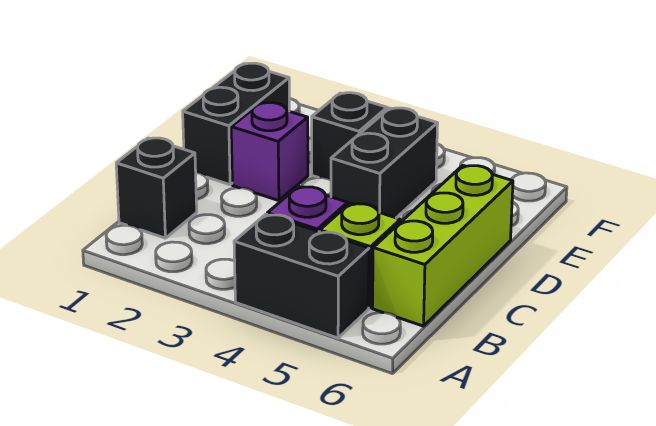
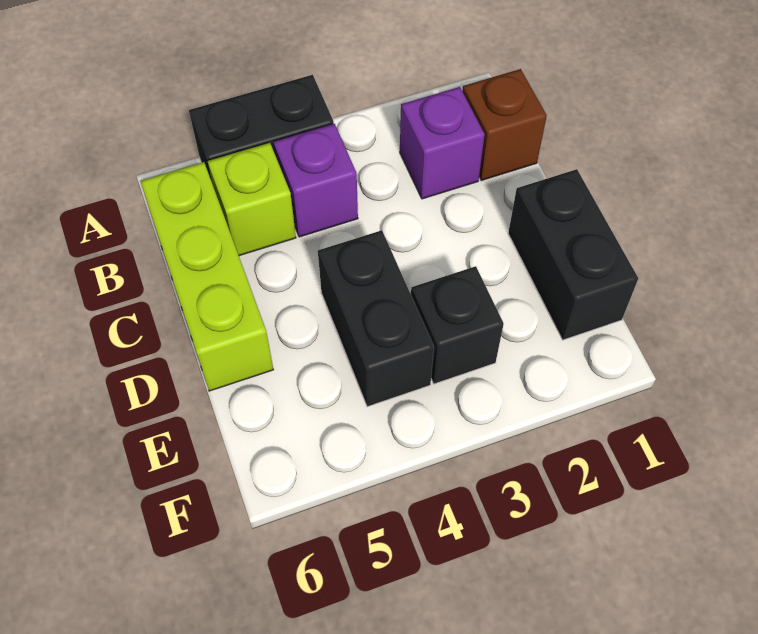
black 1x1 brick [116,138,197,238] -> brown 1x1 brick [462,69,547,181]
purple 1x1 brick [231,103,308,201] -> purple 1x1 brick moved to [400,87,485,199]

